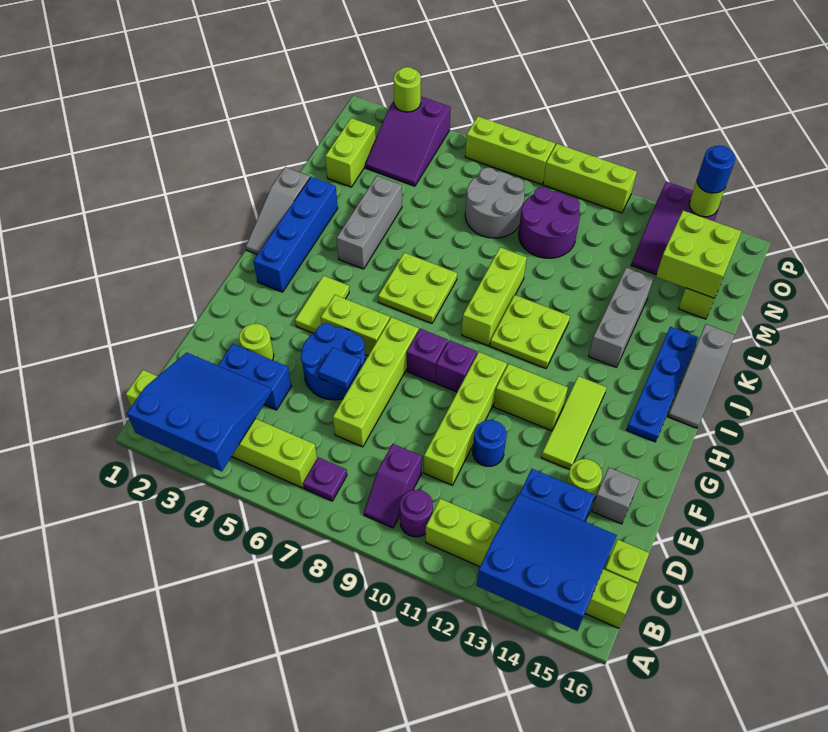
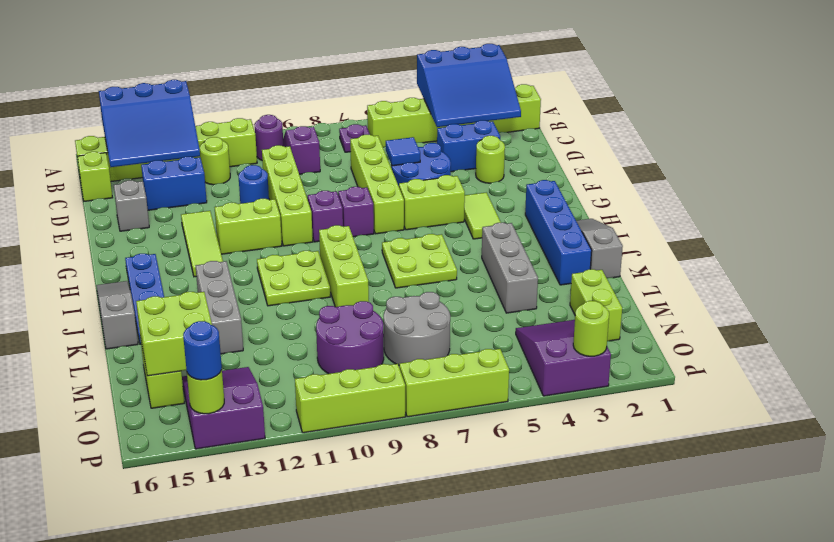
lime 1x1 round brick [566,459,602,501] -> lime 1x1 round brick moved to [200,137,230,185]

